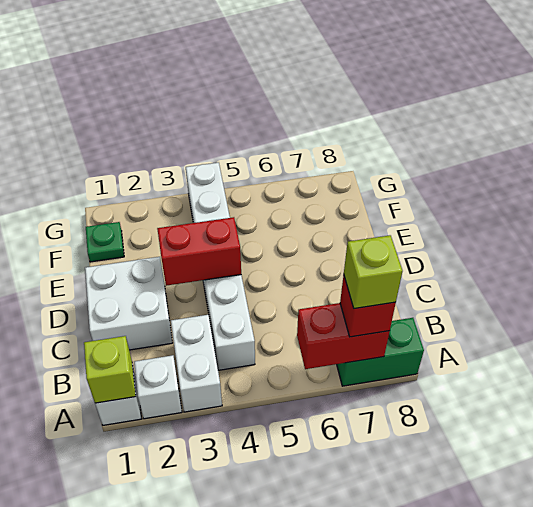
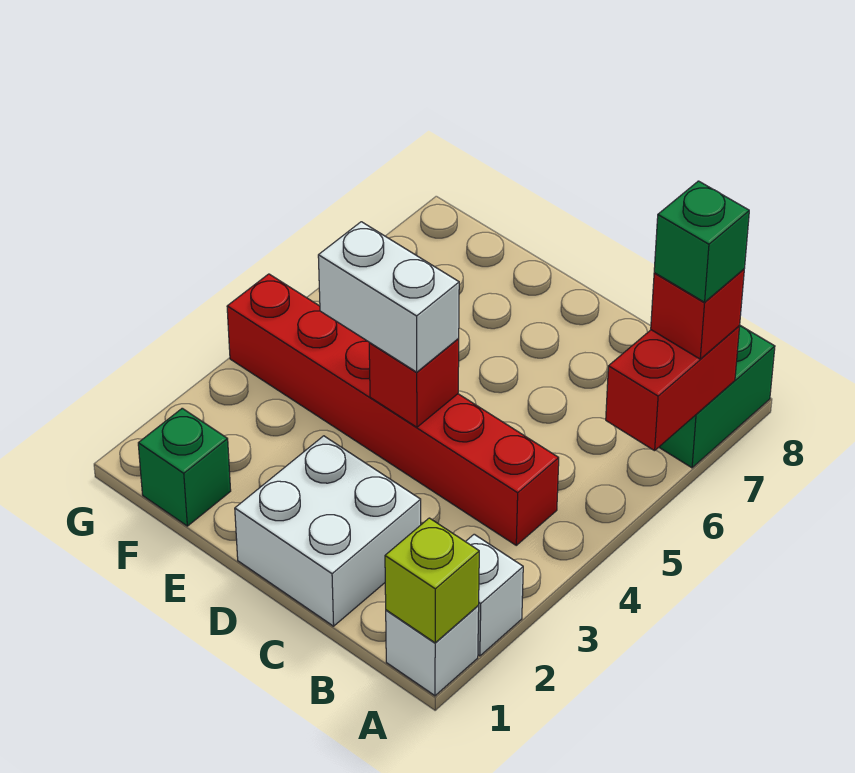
white 1x2 brick [171,315,222,412] -> white 1x2 brick moved to [318,222,459,372]
lime 1x1 brick [344,235,403,309] -> green 1x1 brick [654,181,749,302]
white 1x6 brick [186,162,255,370] -> red 1x6 brick [227,274,559,545]
red 1x2 brick [157,217,241,286] -> red 1x1 brick [369,339,459,427]
green 1x1 plate [86,222,124,262] -> green 1x1 brick [138,408,231,526]

